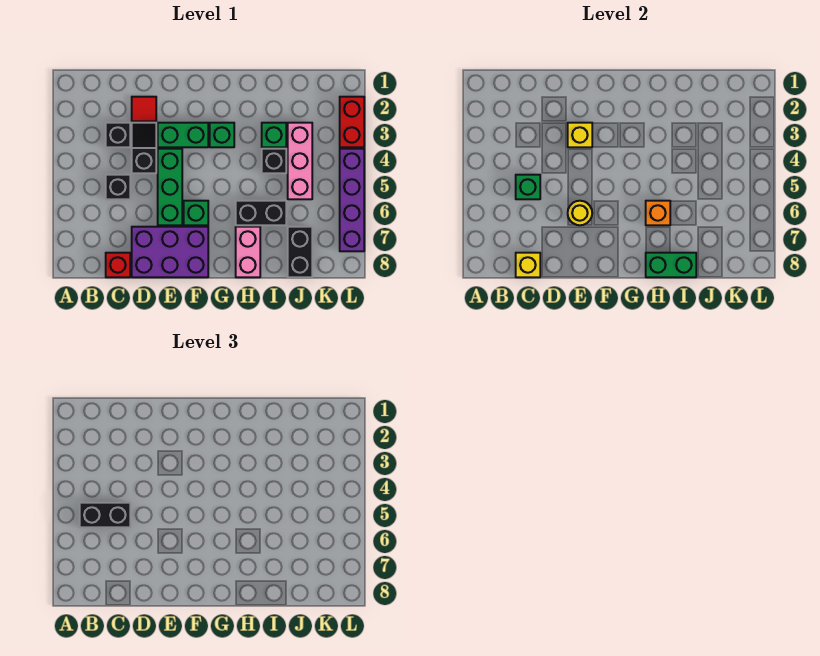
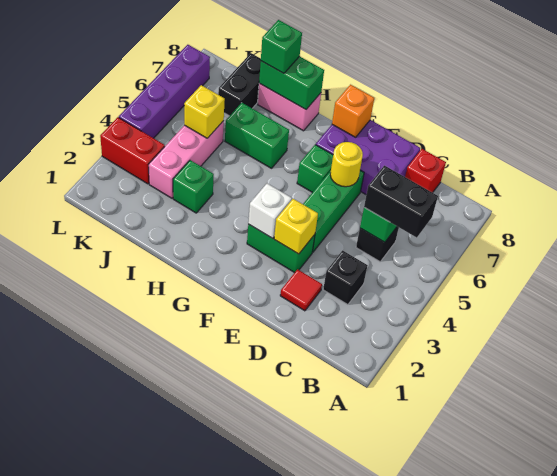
yellow 1x1 brick [516,253,540,277] -> yellow 1x1 brick moved to [184,85,225,138]
black 1x2 slope [132,123,156,173] -> none
none -> white 1x1 brick [248,184,292,238]
green 1x1 brick [210,123,234,147] -> green 1x1 brick moved to [261,20,302,73]
black 1x2 brick [236,201,286,225] -> green 1x2 brick [225,103,289,168]
orange 1x1 brick [646,201,670,225] -> orange 1x1 brick moved to [332,85,374,137]
pink 1x2 brick [236,227,260,277] -> pink 1x2 brick turned to [258,83,321,131]
black 1x1 brick [262,149,286,173] -> none
red 1x2 brick [340,97,364,147] -> red 1x2 brick turned to [100,117,165,184]

